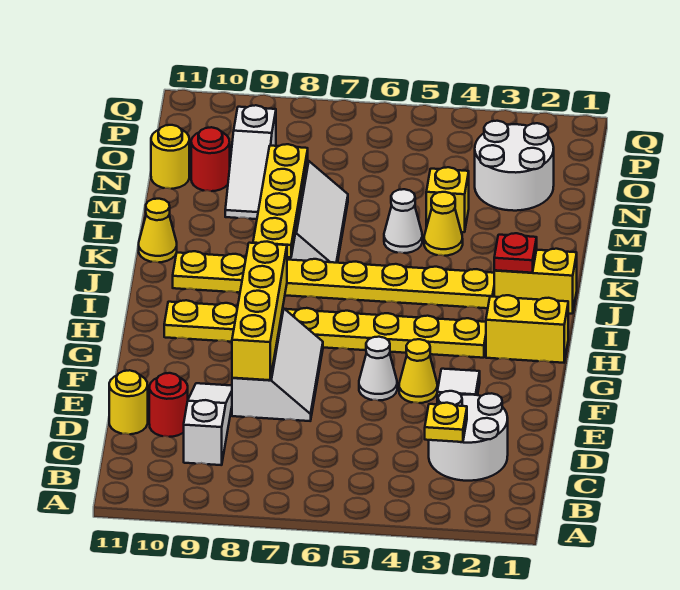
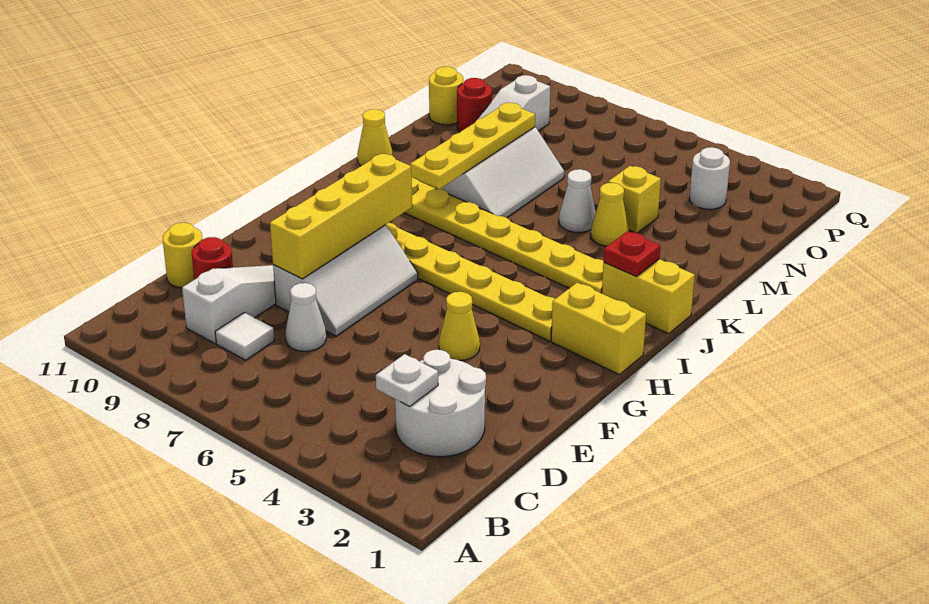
yellow 1x1 plate [425,403,467,442] -> white 1x1 plate [376,354,438,407]
white 1x1 tile [437,369,480,403] -> white 1x1 tile moved to [215,313,274,360]
white 1x1 cone [359,337,397,400] -> white 1x1 cone moved to [285,283,326,351]
white 2x2 round brick [475,121,554,211] -> white 1x1 round brick [690,147,730,209]

